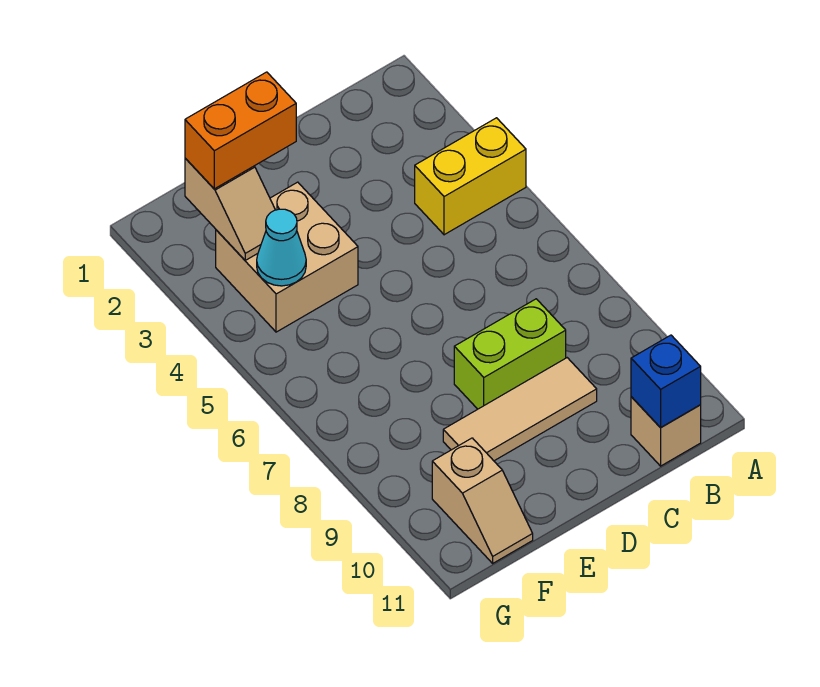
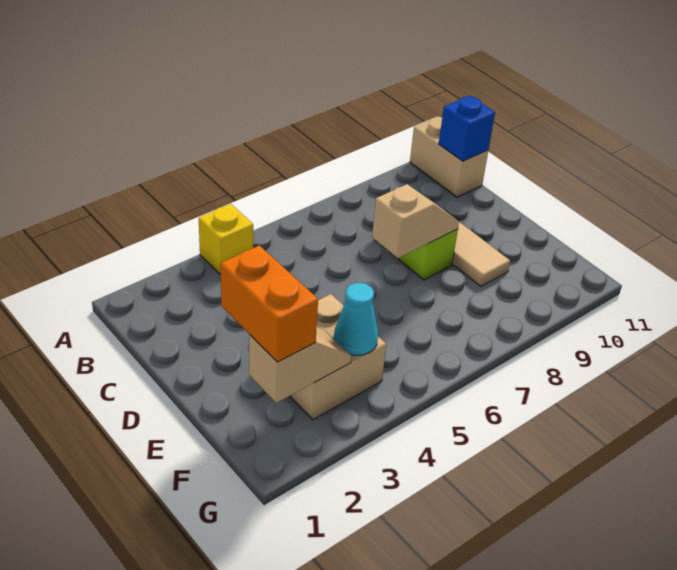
yellow 1x2 brick [415,118,526,235] -> yellow 1x1 brick [199,204,253,275]
tan 1x1 brick [631,397,701,466] -> tan 1x2 brick [410,116,488,197]
tan 1x2 slope [432,438,533,563] -> tan 1x2 slope moved to [372,184,459,258]

